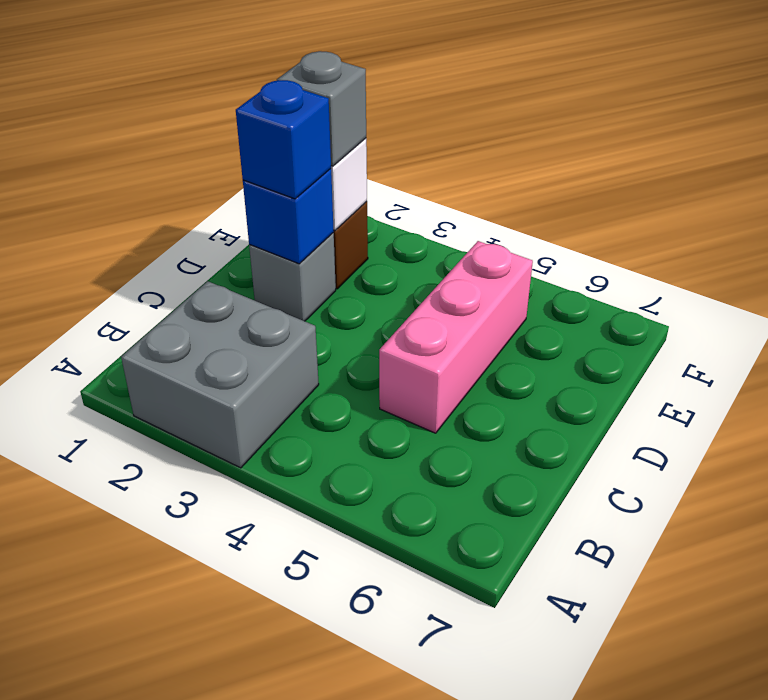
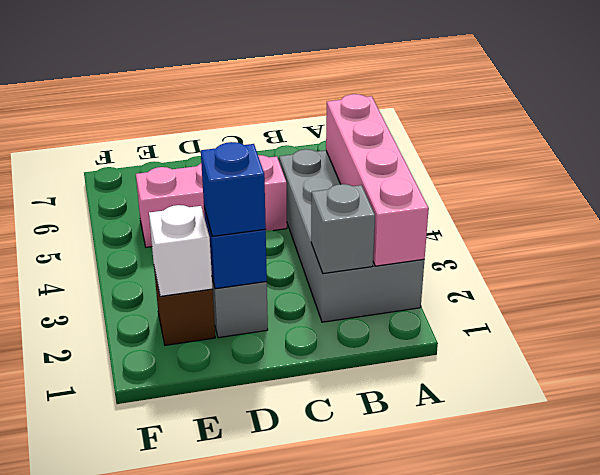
grey 2x2 brick [121,281,319,468] -> grey 2x4 brick [279,149,424,322]
none -> pink 1x4 brick [326,94,429,266]
grey 1x1 brick [277,51,366,166] -> grey 1x1 brick moved to [311,184,375,274]

